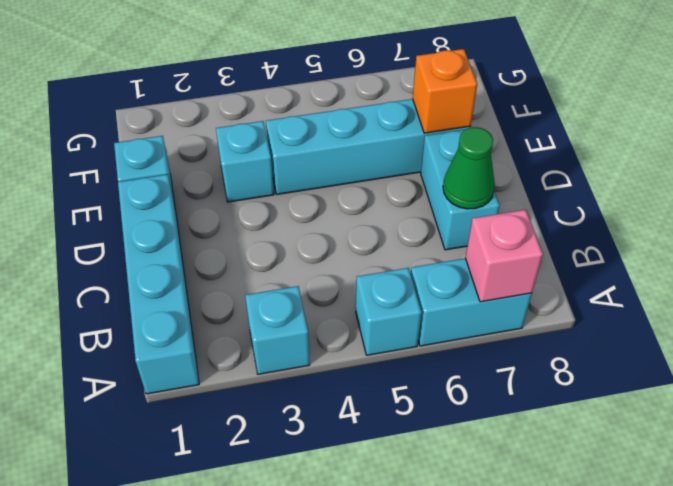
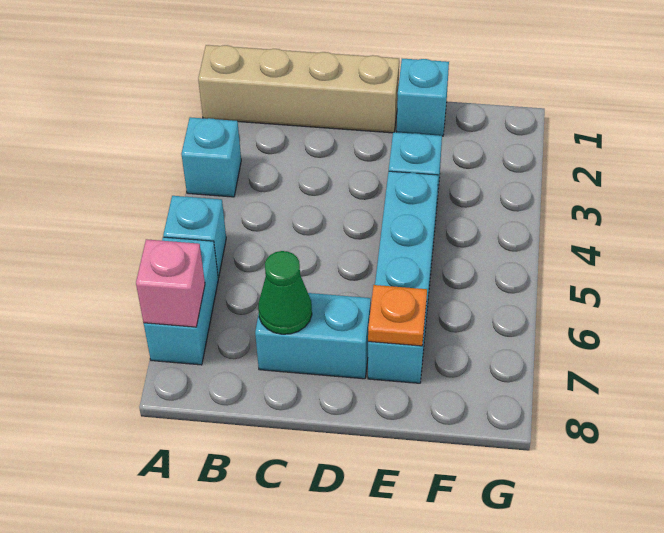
cyan 1x4 brick [118,174,199,394] -> tan 1x4 brick [198,45,399,133]
orange 1x1 brick [413,49,477,133] -> orange 1x1 plate [368,285,427,346]

